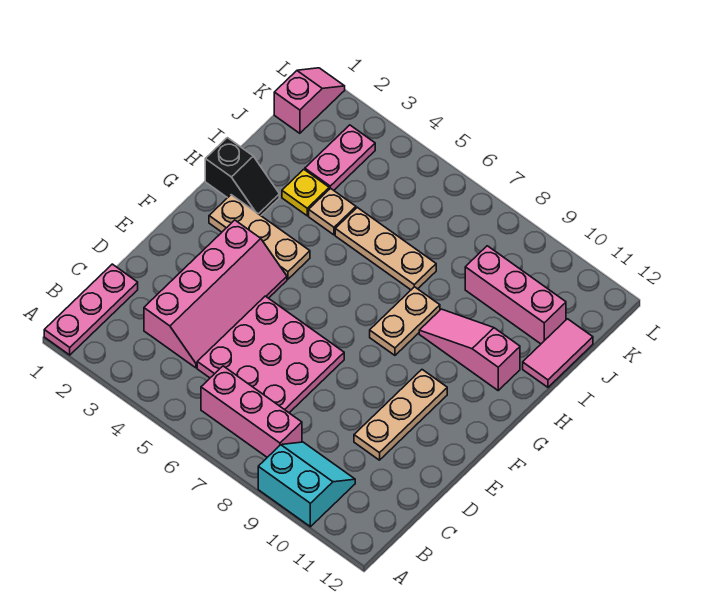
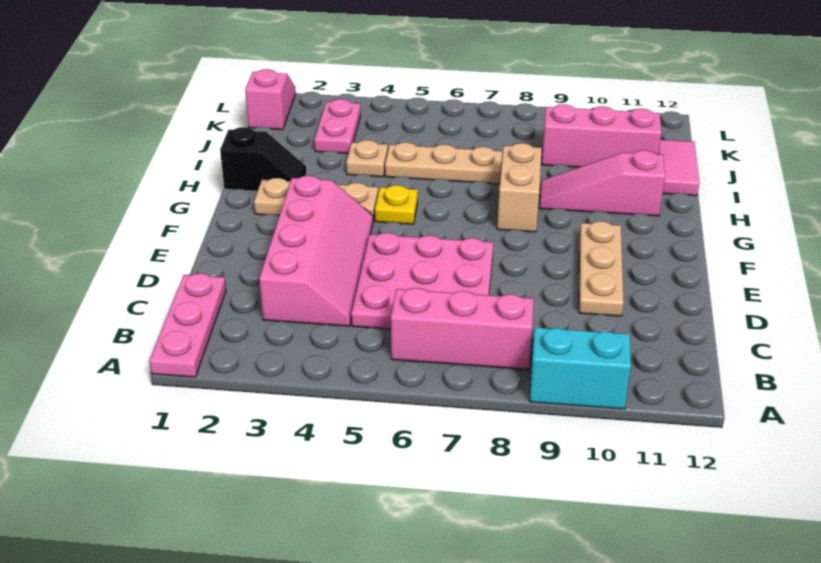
tan 1x2 plate [370,287,440,355] -> tan 1x2 brick [497,143,542,232]
yellow 1x1 plate [282,169,329,216] -> yellow 1x1 plate moved to [375,185,418,224]

